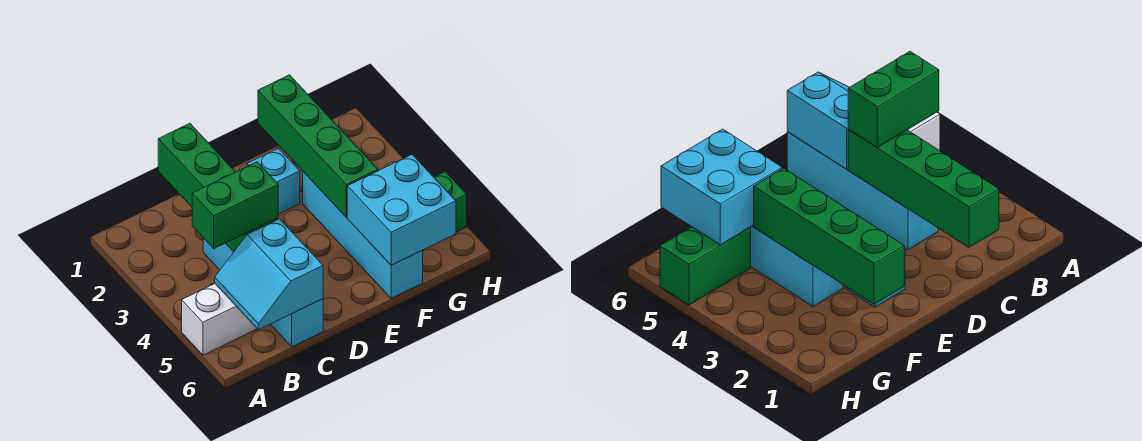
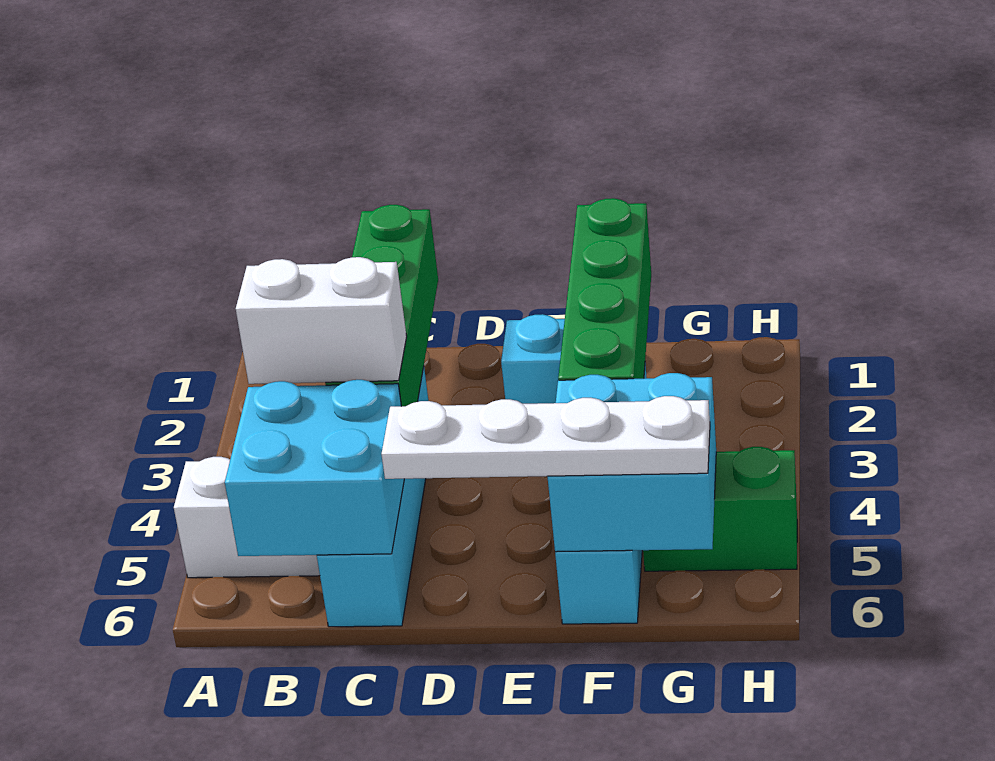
green 1x2 brick [192,162,278,248] -> white 1x2 brick [236,257,407,384]
cyan 2x2 slope [215,219,323,330] -> cyan 2x2 brick [225,380,404,556]
none -> white 1x4 plate [381,396,710,479]

